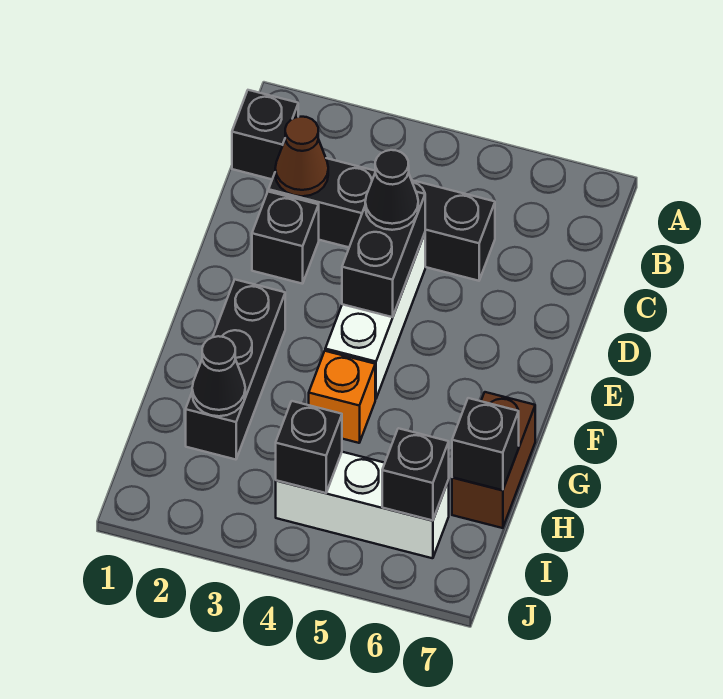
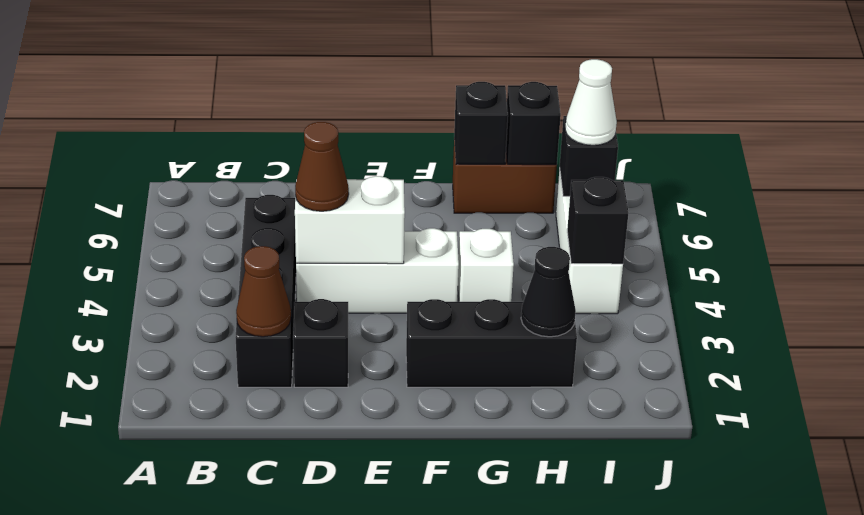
black 1x1 brick [232,90,298,179] -> black 1x1 brick moved to [454,82,508,164]
black 1x2 brick [342,192,425,317] -> white 1x2 brick [295,176,405,264]
black 1x1 cone [365,150,418,230] -> brown 1x1 cone [295,122,349,211]
orange 1x1 brick [309,351,375,443] -> white 1x1 brick [458,229,514,302]
none -> white 1x1 cone [565,59,617,145]

